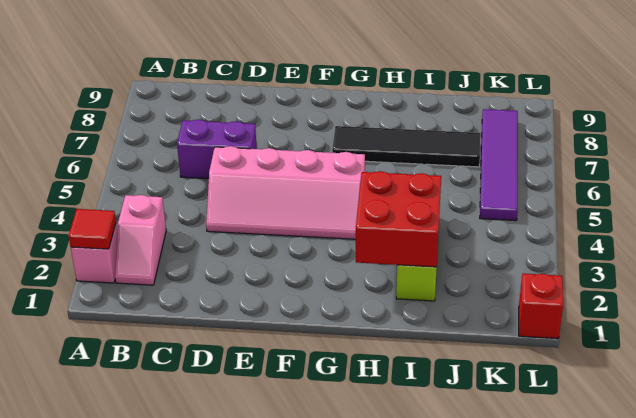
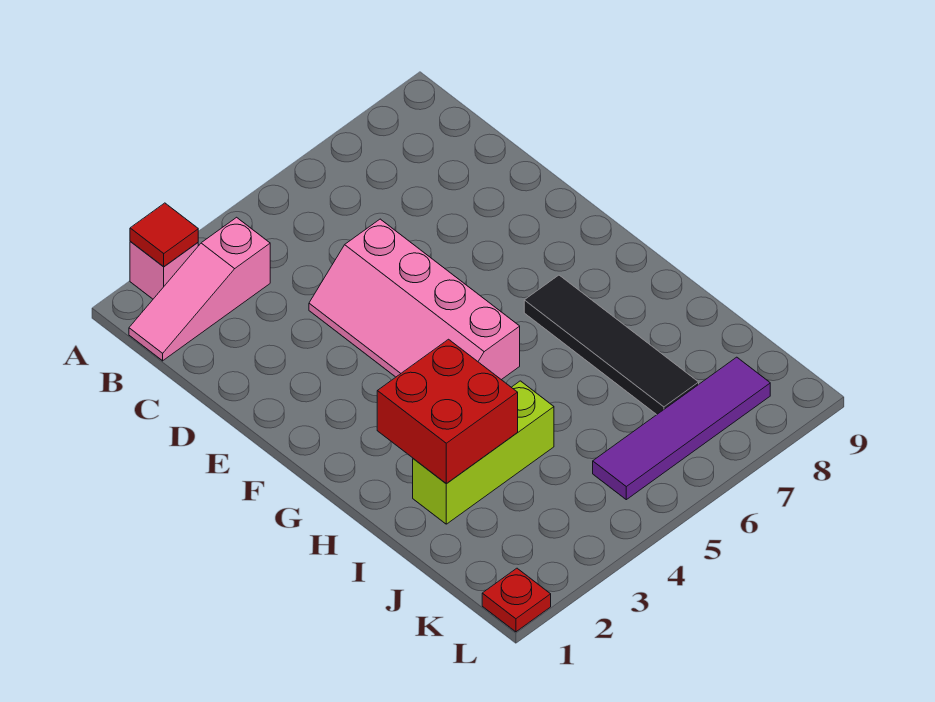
pink 1x2 slope [115,195,166,285] -> pink 1x3 slope [129,217,270,361]
purple 1x2 brick [177,119,257,179] -> none
red 1x1 brick [519,273,563,339] -> red 1x1 plate [482,568,551,632]

